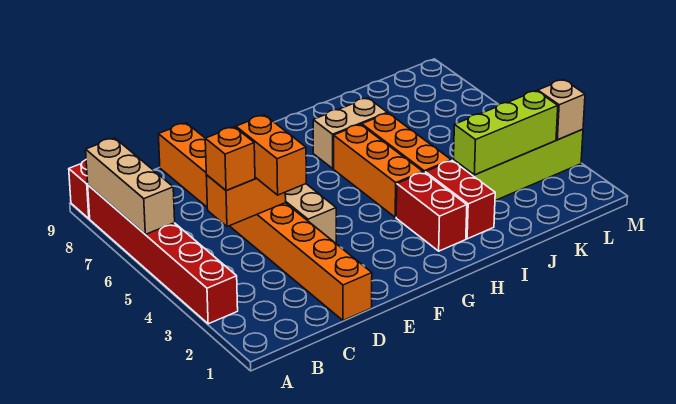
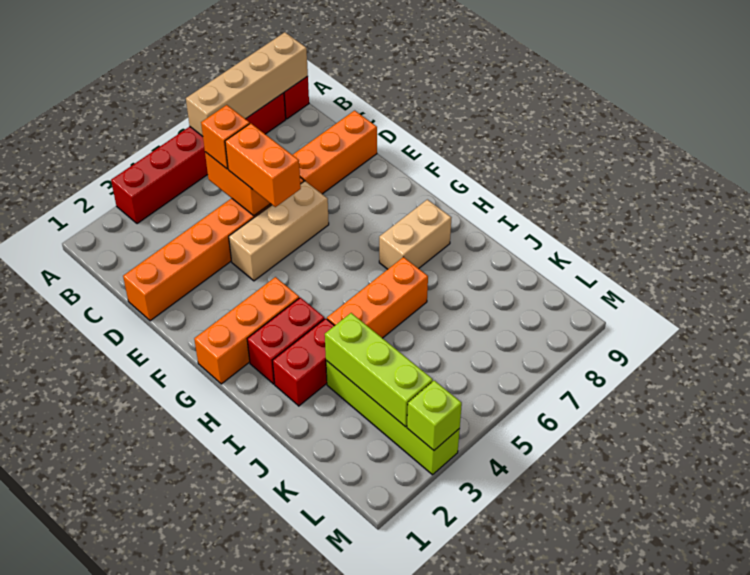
tan 1x3 brick [86,138,175,234] -> tan 1x4 brick [186,32,308,136]
orange 1x2 brick [236,115,306,195] -> orange 1x2 brick turned to [225,123,301,207]
orange 1x3 brick [334,124,423,217] -> orange 1x3 brick moved to [194,277,299,384]
tan 1x2 brick [313,98,387,168] -> tan 1x2 brick turned to [379,200,451,269]
tan 1x1 brick [538,80,585,140] -> lime 1x1 brick [407,380,462,450]

